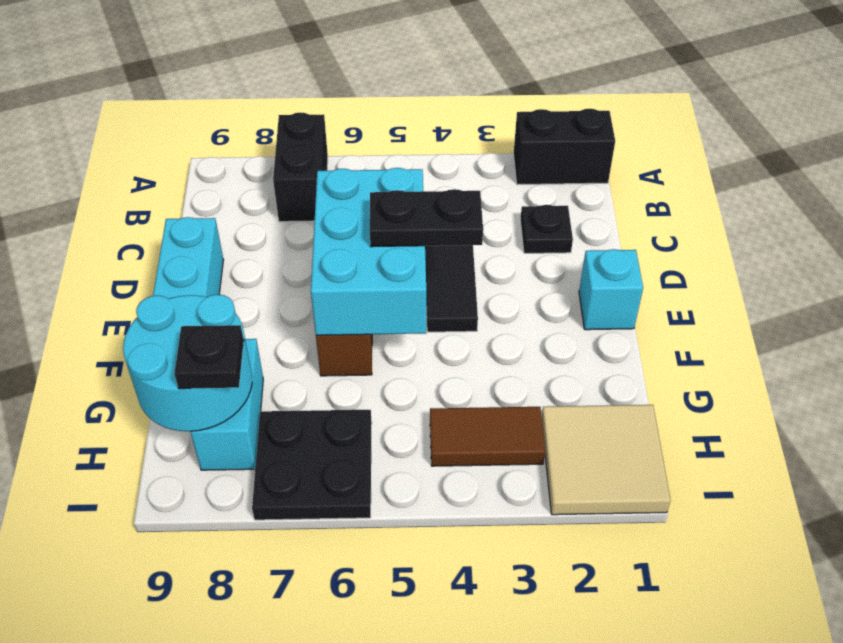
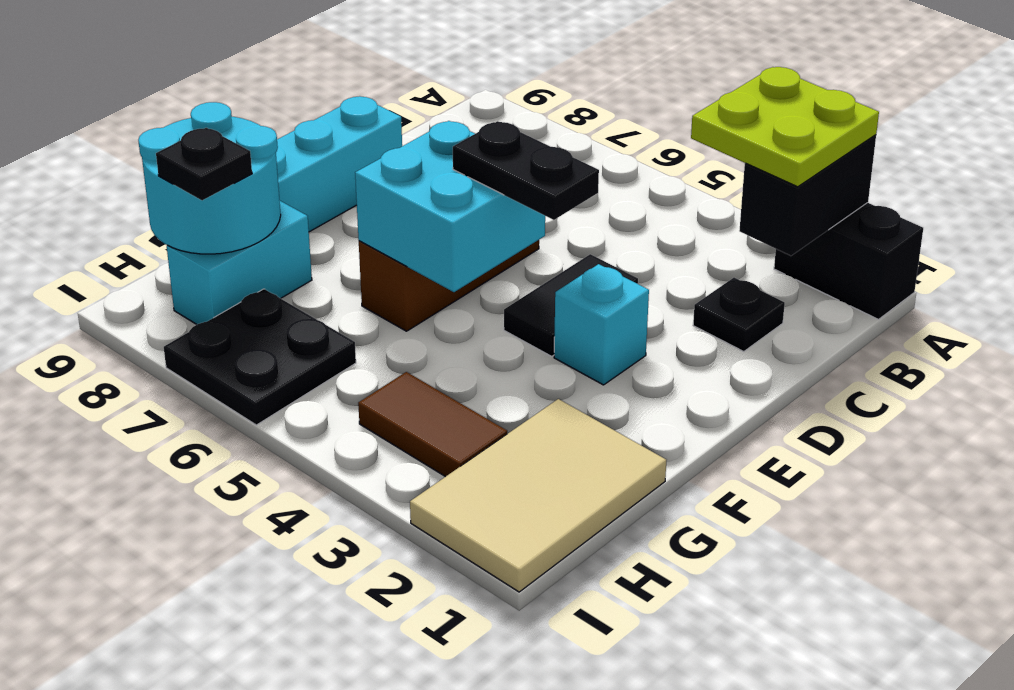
none -> lime 2x2 plate [691,67,879,187]
black 1x2 brick [273,112,328,222] -> black 1x2 brick moved to [739,135,876,256]
cyan 2x3 brick [311,168,426,335] -> cyan 2x2 brick [355,121,545,292]
cyan 1x1 brick [579,249,643,330] -> cyan 1x1 brick moved to [554,264,649,385]
tan 2x2 tile [542,405,671,515] -> tan 2x3 tile [410,399,666,592]

